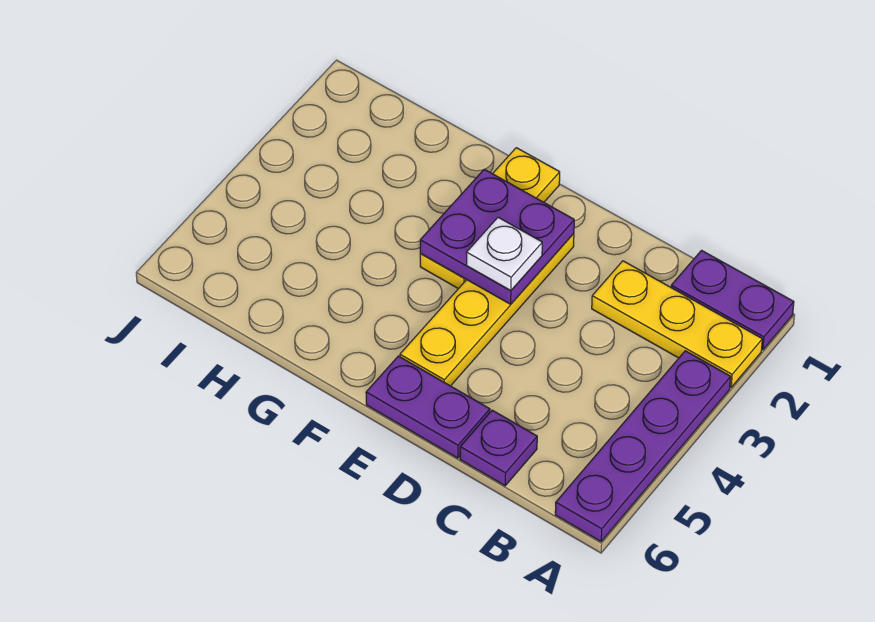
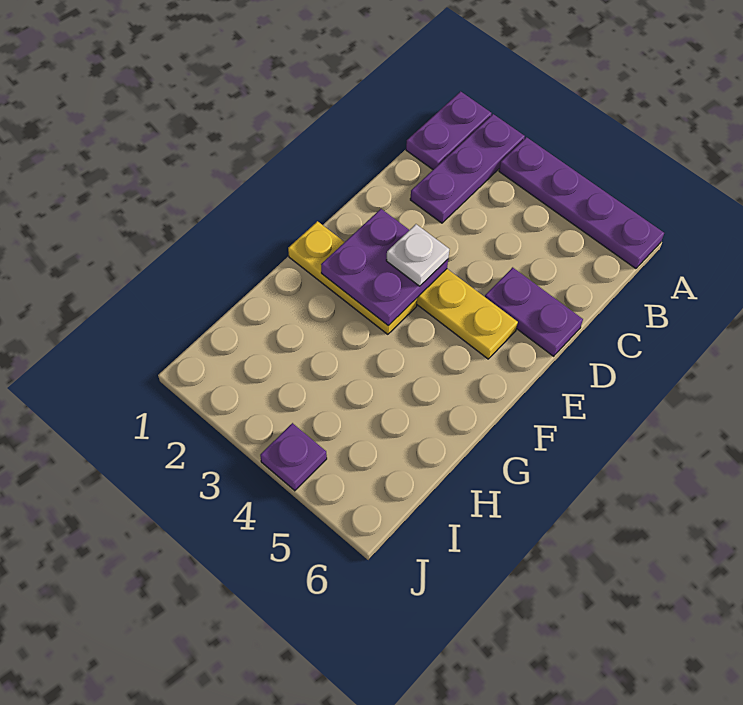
yellow 1x3 plate [592,261,762,387] -> purple 1x3 plate [410,114,525,223]
purple 1x1 plate [460,410,537,486] -> purple 1x1 plate moved to [260,423,327,491]
purple 1x2 plate [366,356,490,458] -> purple 1x2 plate turned to [485,267,583,356]

